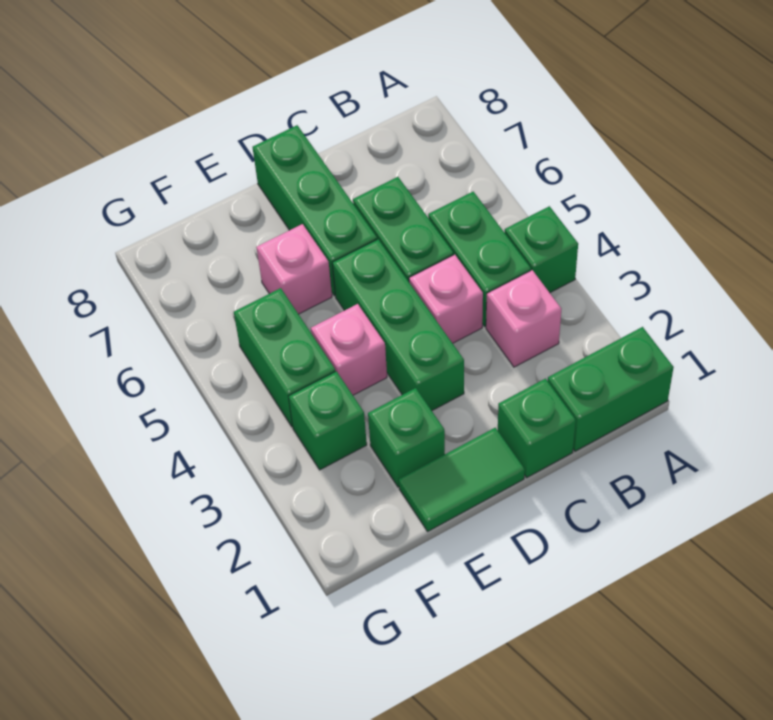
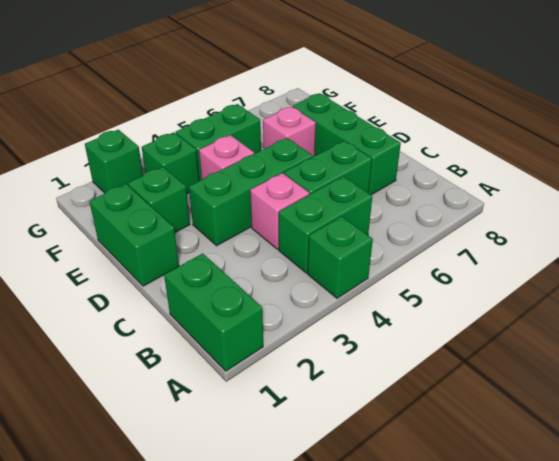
pink 1x1 brick [486,270,561,367] -> none
green 1x1 brick [498,379,576,478] -> green 1x1 brick moved to [85,130,143,193]
green 1x2 tile [399,428,525,531] -> green 1x2 brick [89,184,179,286]
green 1x3 brick [253,125,377,296] -> green 1x3 brick turned to [293,93,401,195]

